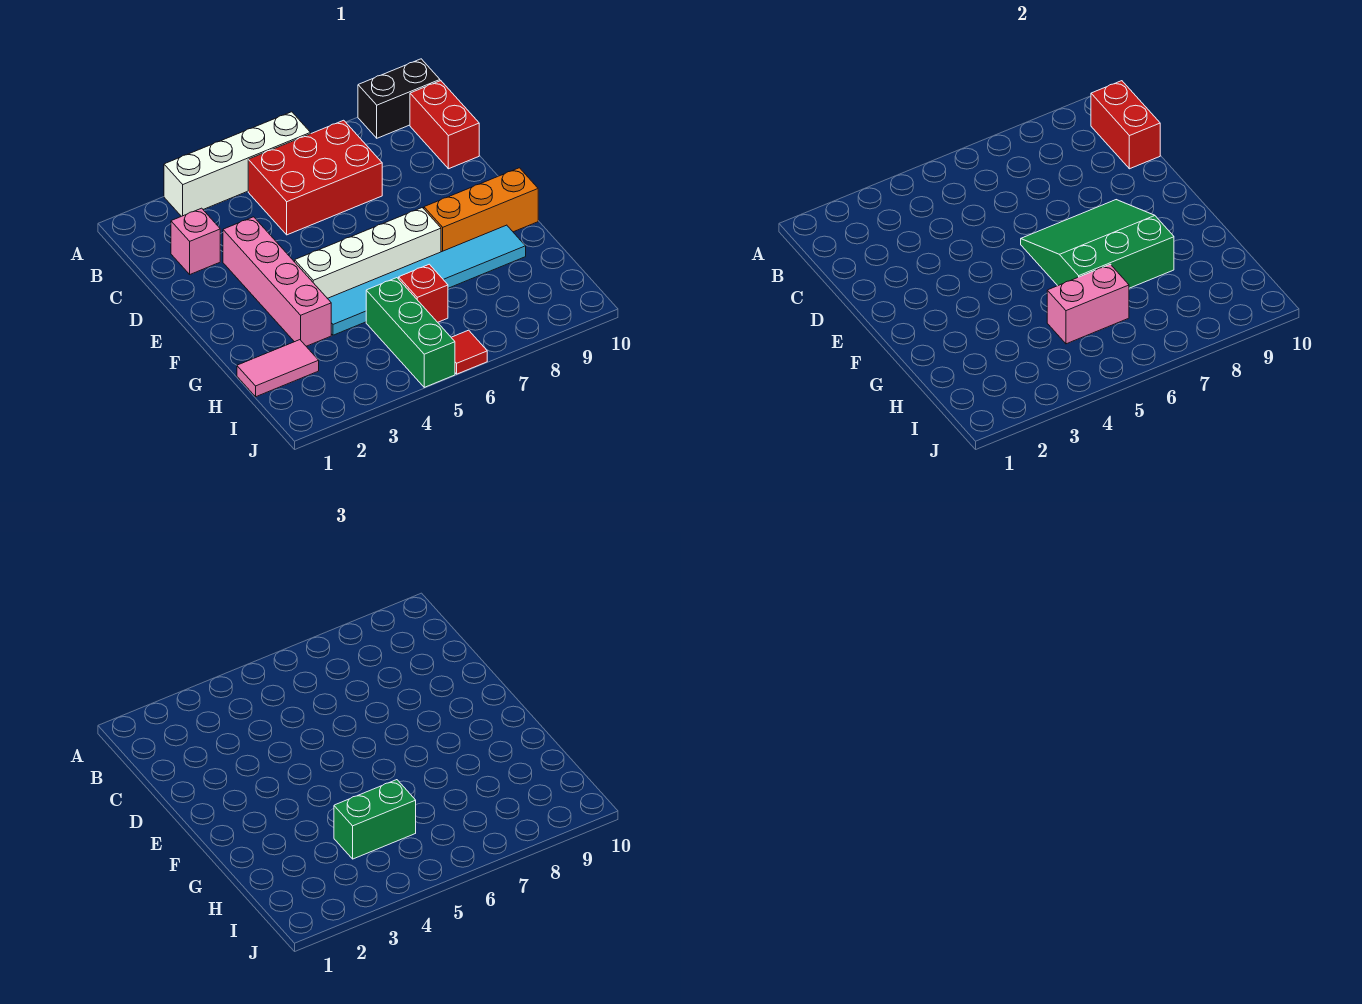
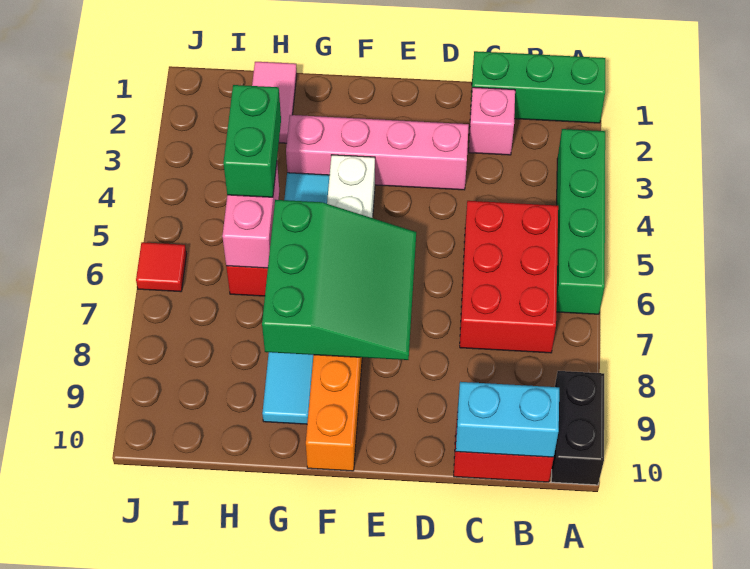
white 1x4 brick [164,112,311,216] -> green 1x4 brick [556,129,605,314]
red 1x2 brick [1091,81,1160,169] -> cyan 1x2 brick [456,382,559,457]
green 1x3 brick [366,278,455,387] -> green 1x3 brick moved to [471,51,605,123]

